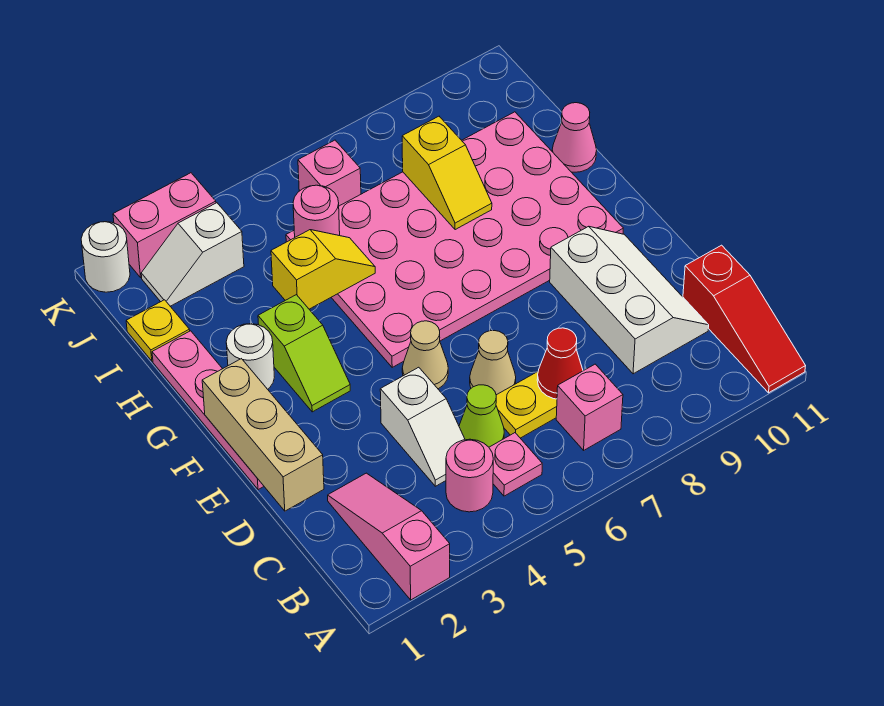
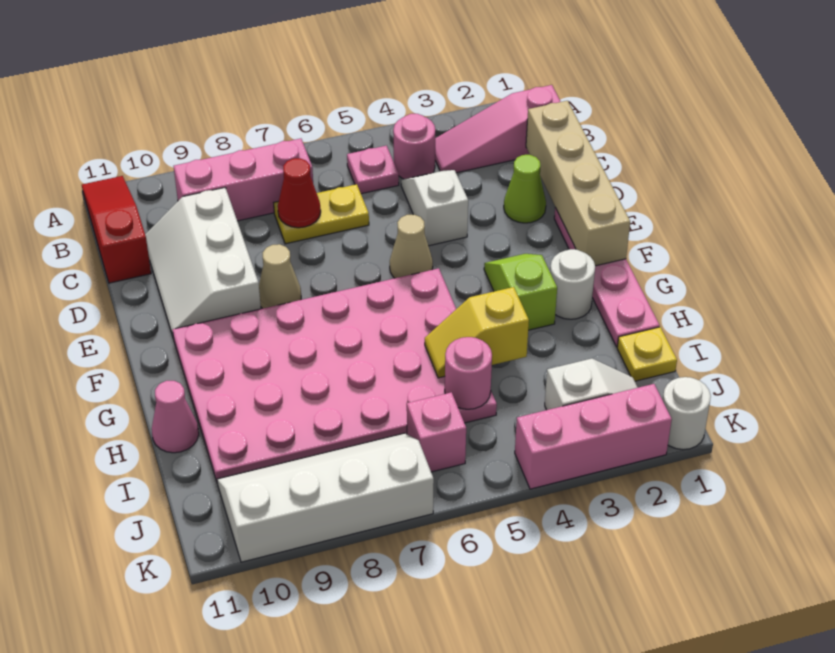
pink 1x3 slope [328,473,450,600] -> pink 1x3 slope turned to [435,85,561,173]
pink 1x1 brick [556,364,623,450] -> pink 1x3 brick [174,139,313,221]
lime 1x1 cone [459,385,504,447] -> lime 1x1 cone moved to [504,155,546,223]
tan 1x3 brick [202,359,324,511] -> tan 1x4 brick [526,101,630,266]
tan 1x1 cone [470,331,516,395] -> tan 1x1 cone moved to [259,244,301,309]
yellow 1x2 slope [402,116,492,230] -> none
none -> white 2x4 slope [217,433,434,562]
pink 1x2 brick [113,173,216,277] -> pink 1x3 brick [515,384,672,489]

